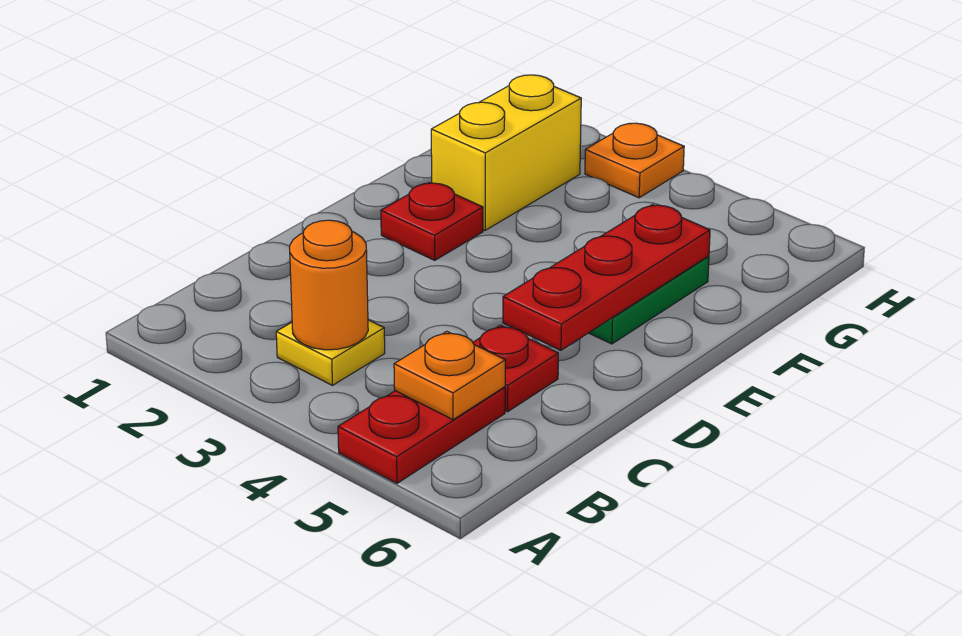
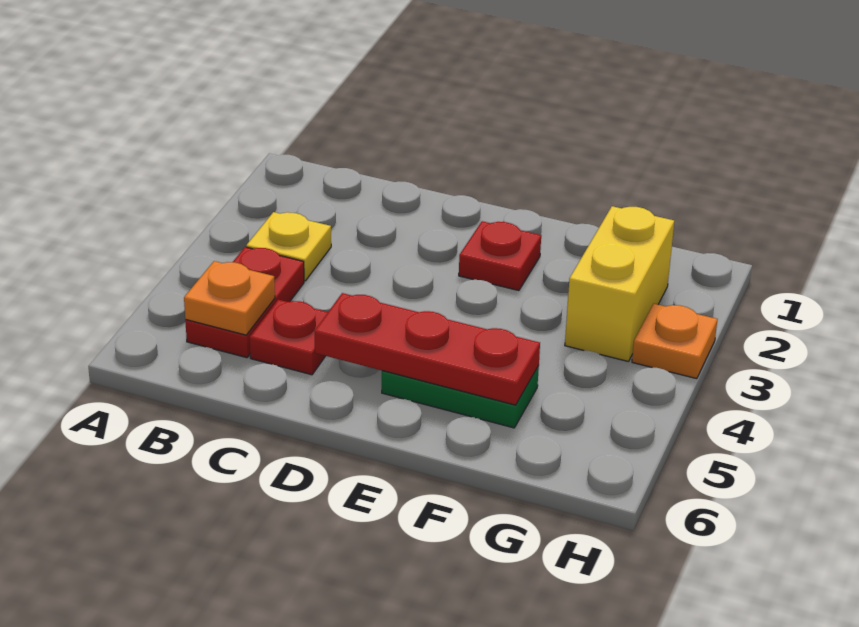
red 1x2 plate [338,387,505,483] -> red 1x2 plate turned to [185,247,304,358]
orange 1x1 round brick [290,220,368,350] -> none
yellow 1x2 brick [431,75,581,230] -> yellow 1x2 brick turned to [565,206,674,362]

